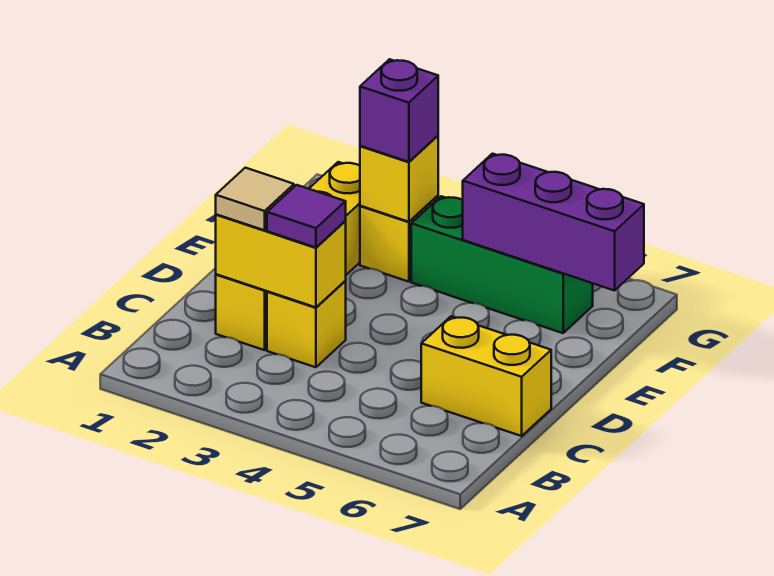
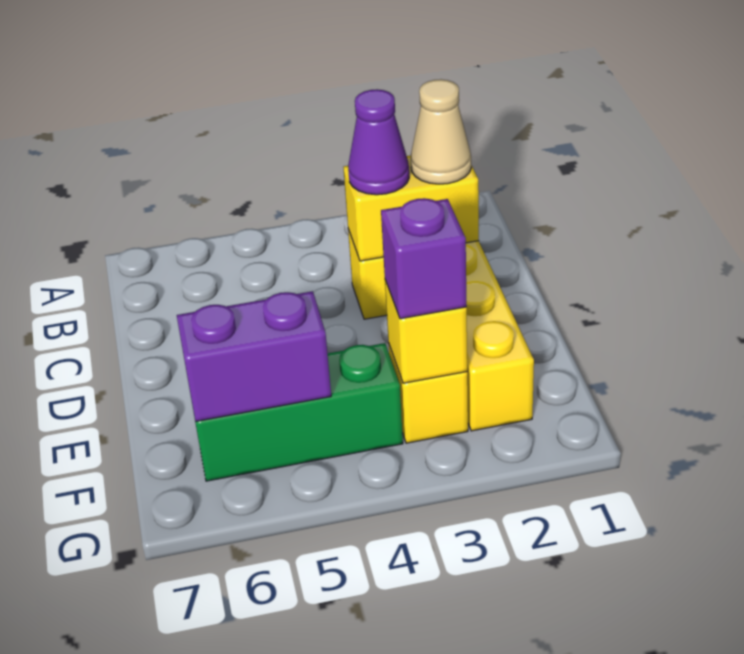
tan 1x1 tile [216,168,294,230] -> tan 1x1 cone [411,79,471,184]
purple 1x1 tile [267,185,346,247] -> purple 1x1 cone [348,89,409,195]
yellow 1x2 brick [421,316,551,436] -> none
purple 1x3 brick [463,154,644,291] -> purple 1x2 brick [177,291,331,421]

